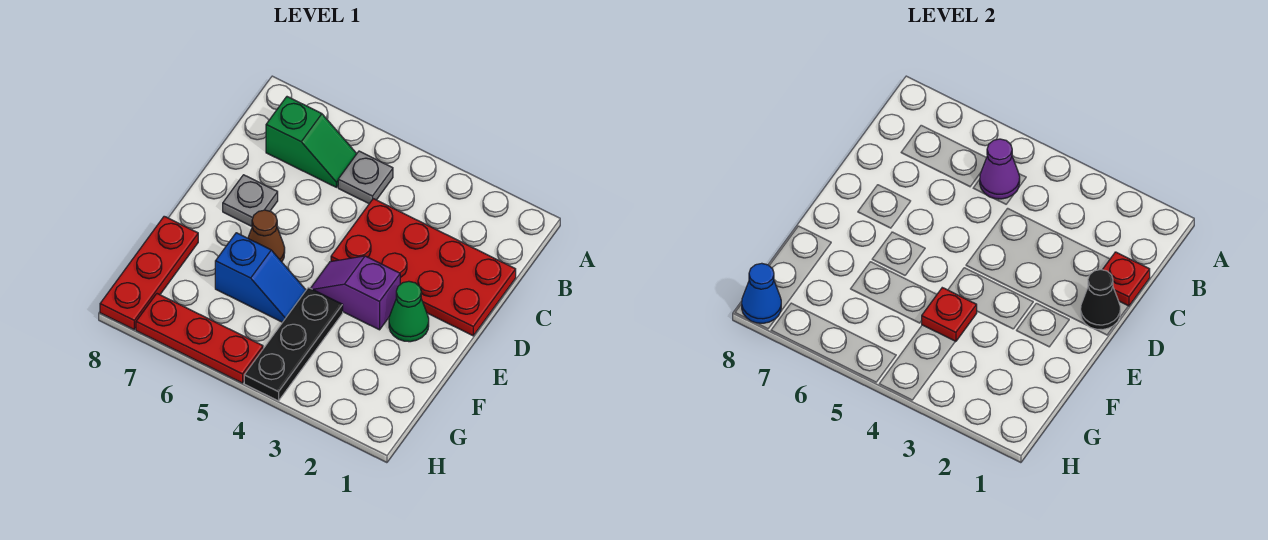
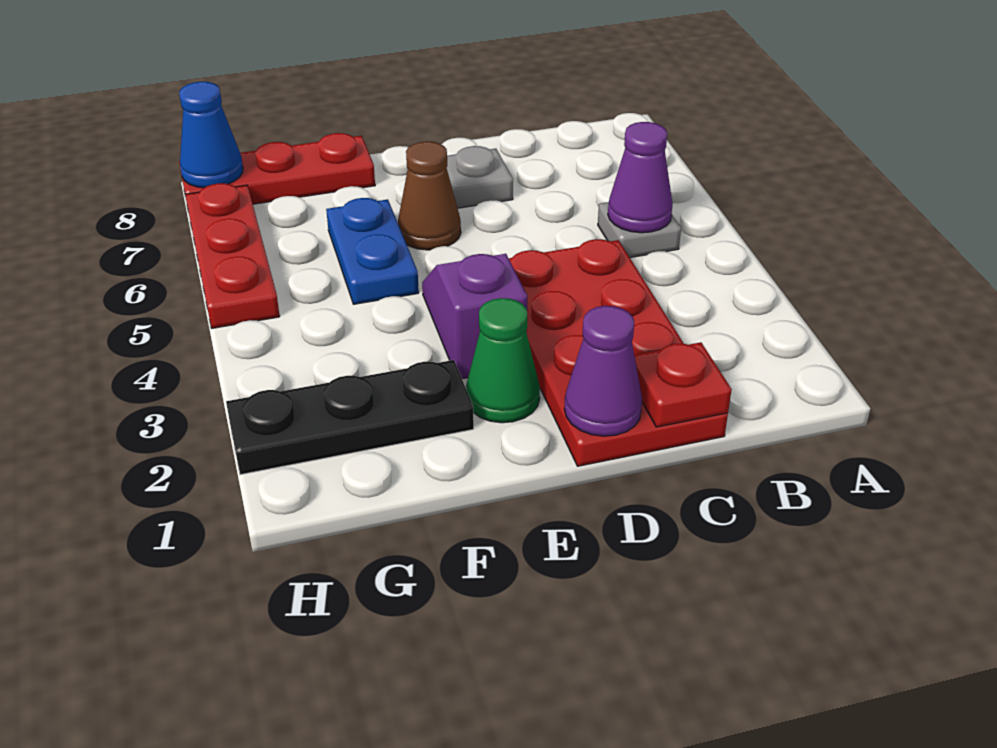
green 1x2 slope [266,97,357,187] -> none
black 1x1 cone [1081,270,1120,330] -> purple 1x1 cone [564,306,642,436]
black 1x3 plate [244,288,343,401] -> black 1x3 plate moved to [226,360,474,475]
red 1x1 plate [922,288,977,342] -> none
blue 1x2 slope [215,233,306,322] -> blue 1x2 plate [326,198,419,304]

